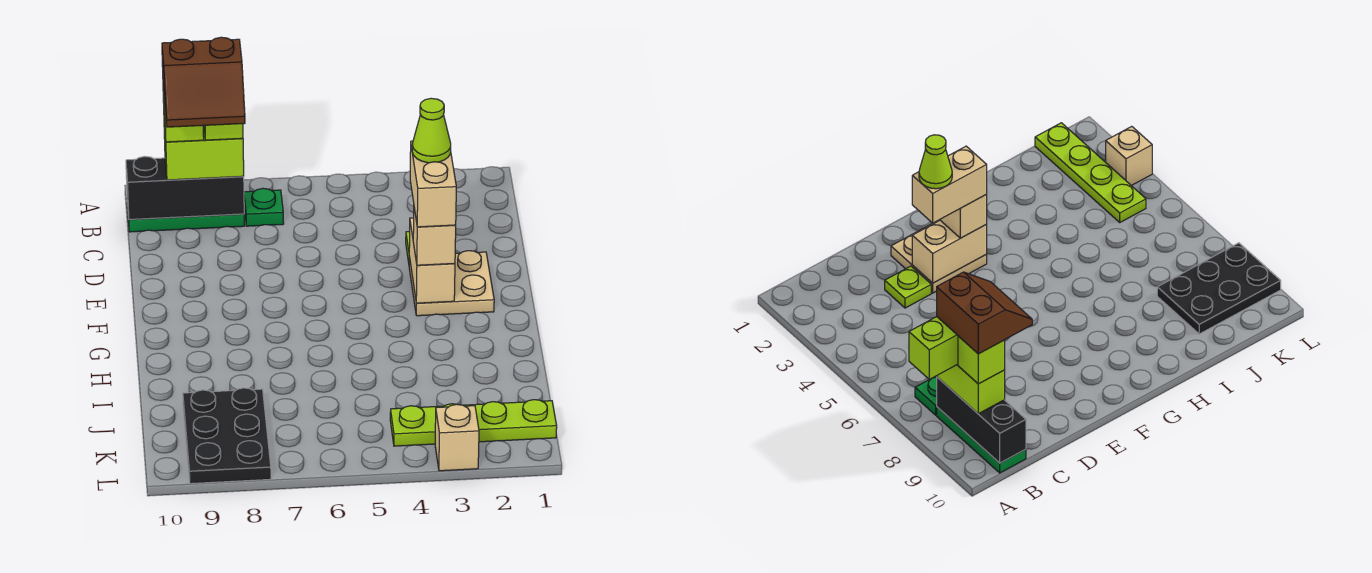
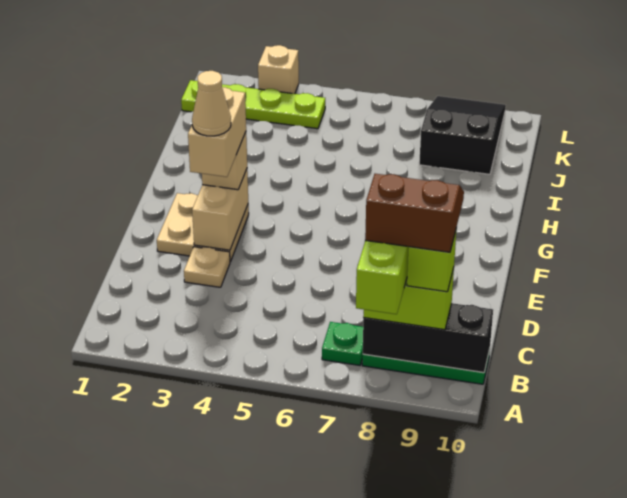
lime 1x1 plate [885,266,931,308] -> tan 1x1 plate [184,247,230,287]
lime 1x1 cone [412,98,451,163] -> tan 1x1 cone [192,71,231,136]
black 2x3 plate [183,388,271,484] -> black 2x3 slope [419,96,506,174]

